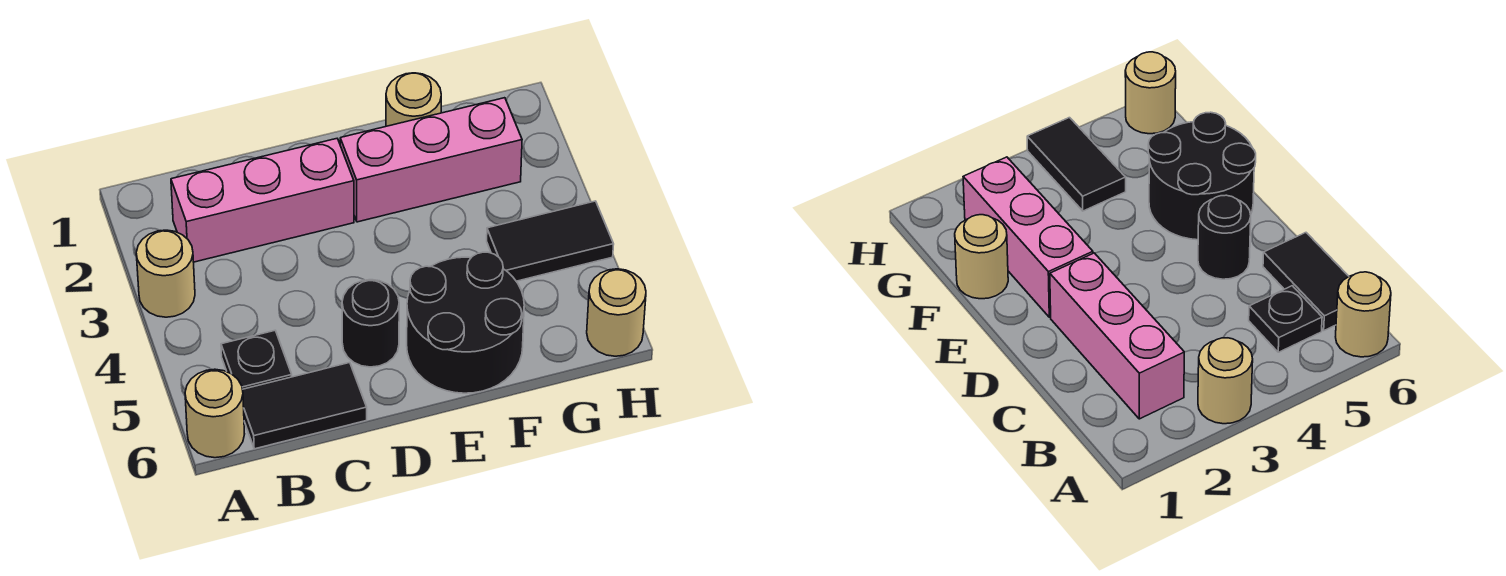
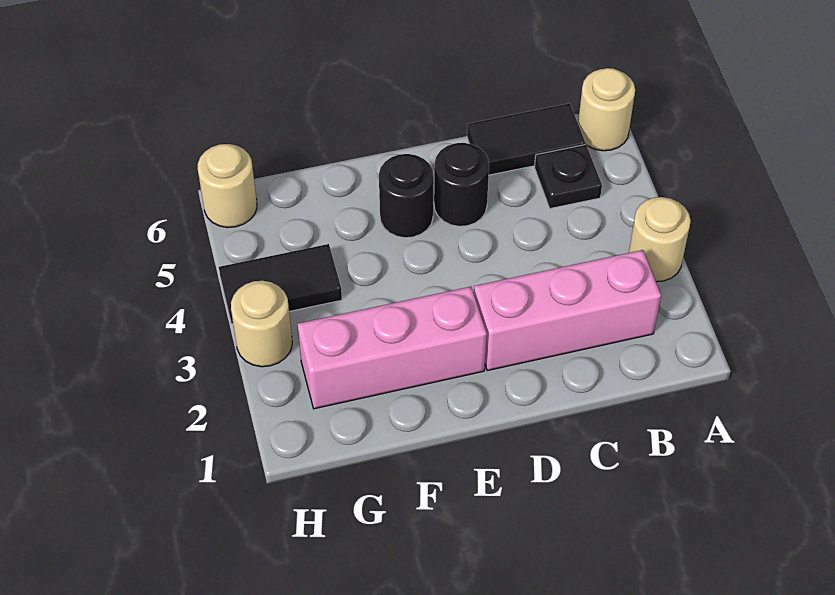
black 2x2 round brick [407,252,524,393] -> black 1x1 round brick [379,154,434,238]
tan 1x1 round brick [386,73,441,126] -> tan 1x1 round brick moved to [231,281,292,367]

